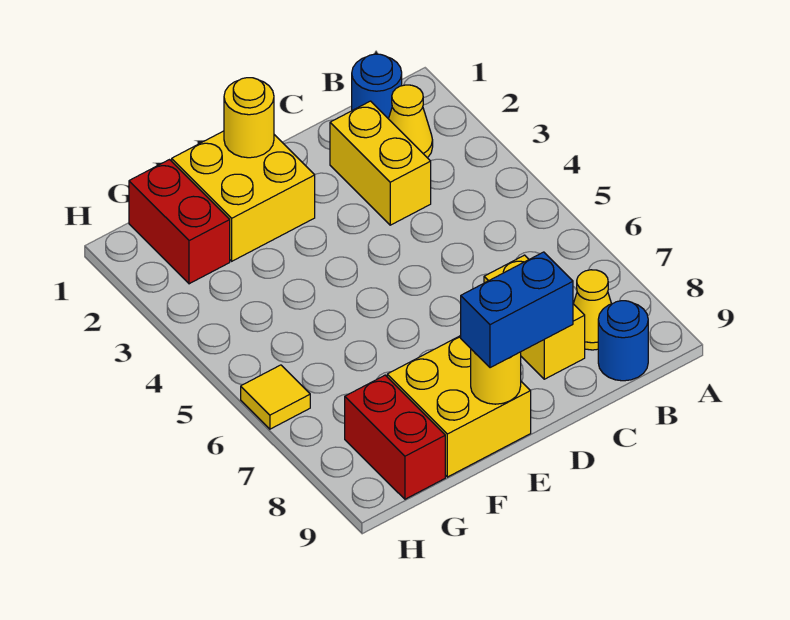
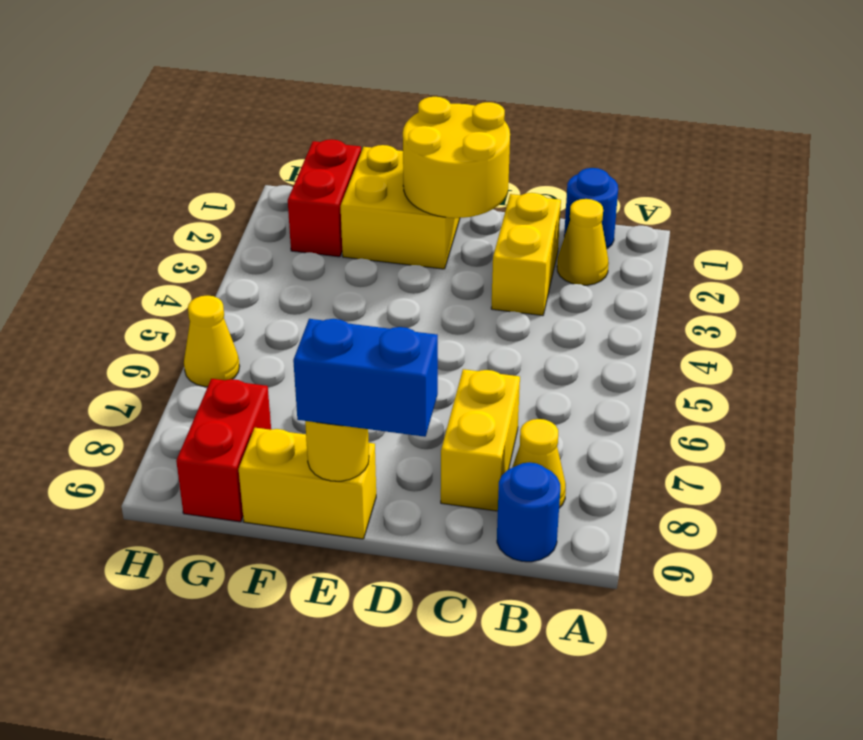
yellow 1x1 round brick [224,78,274,158] -> yellow 2x2 round brick [403,97,510,218]
yellow 2x2 brick [387,336,531,477] -> yellow 1x2 brick [239,428,376,539]
yellow 1x1 tile [241,365,310,429] -> yellow 1x1 cone [184,295,240,387]

